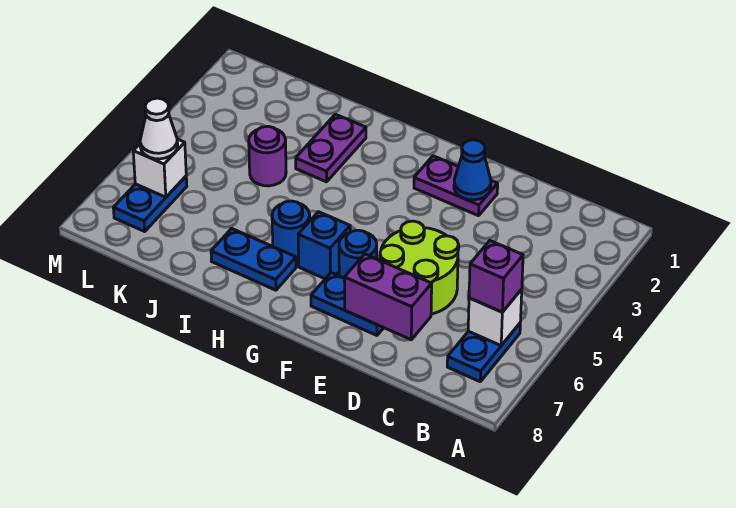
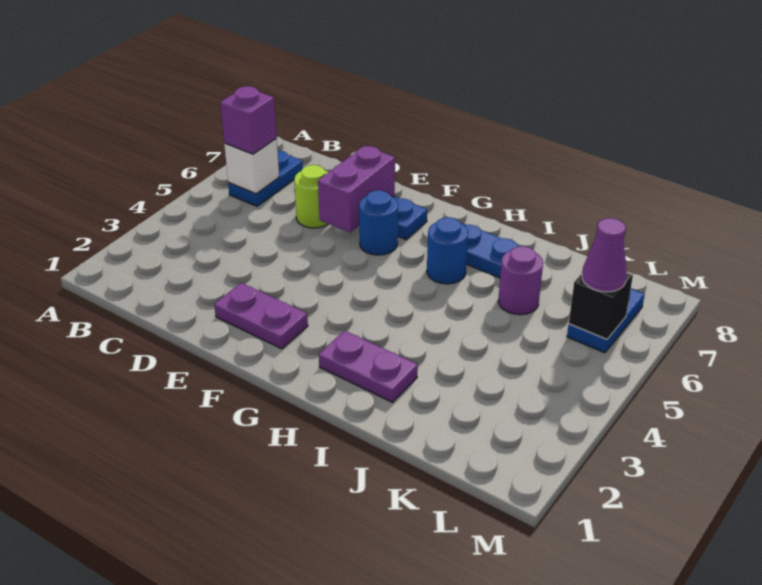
lime 2x2 round brick [380,221,459,314] -> lime 1x1 round brick [294,165,328,228]
purple 1x2 brick [344,254,432,340] -> purple 1x2 brick turned to [318,146,395,233]
blue 1x1 cone [454,140,491,200] -> none
blue 1x1 brick [298,212,350,279] -> none
purple 1x2 plate [296,114,366,182] -> purple 1x2 plate turned to [319,330,418,402]
purple 1x1 round brick [249,126,286,186] -> purple 1x1 round brick moved to [498,246,543,315]
white 1x1 brick [133,139,186,197] -> black 1x1 brick [569,273,633,339]
white 1x1 cone [140,98,178,159] -> purple 1x1 cone [582,218,627,292]

